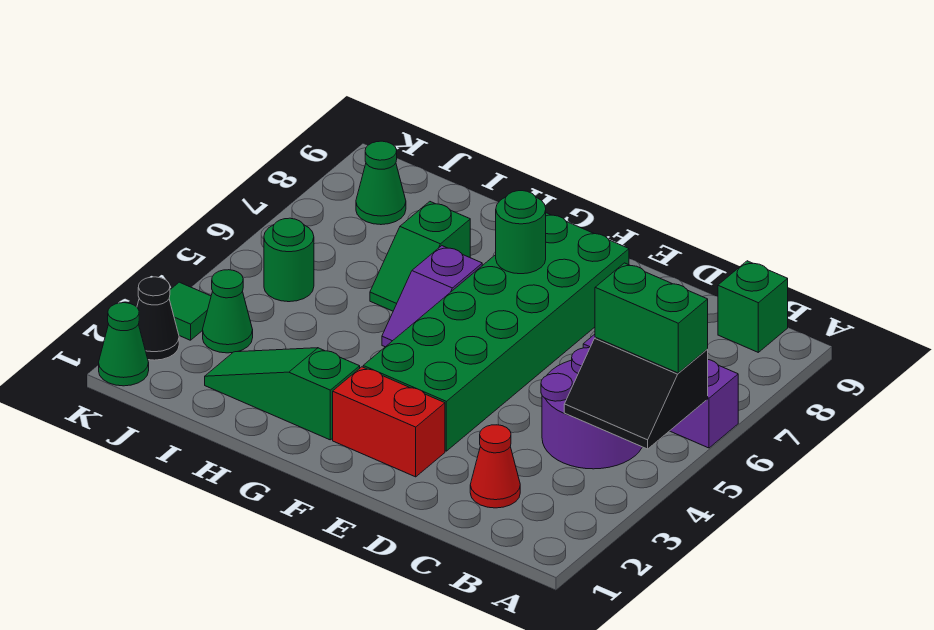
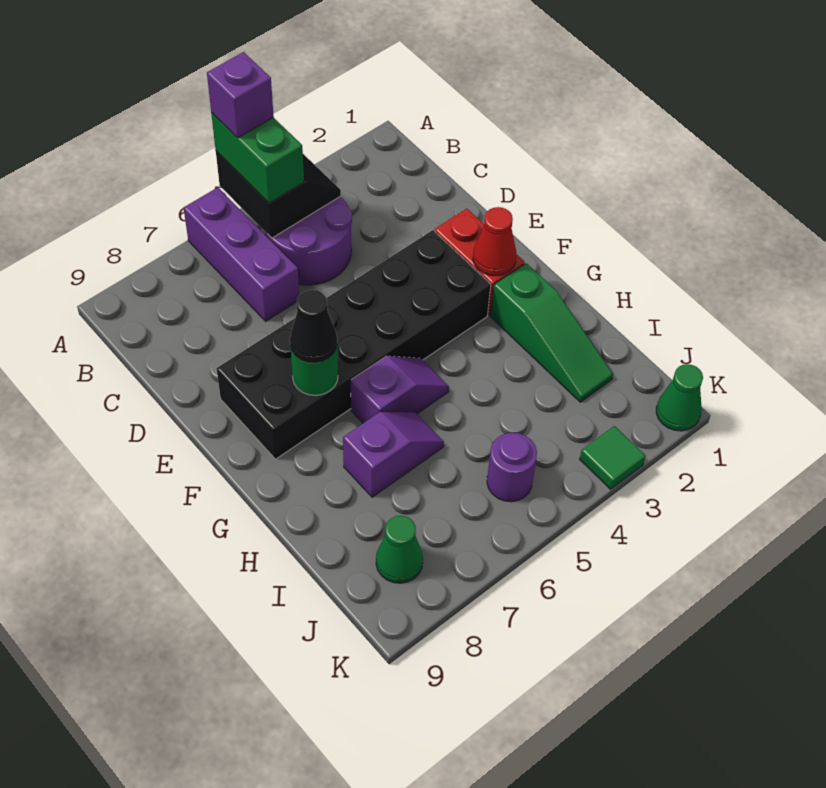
none -> purple 1x1 brick [207,52,274,138]
green 1x1 brick [718,261,788,352] -> none
red 1x1 cone [470,425,520,508] -> red 1x1 cone moved to [473,207,517,276]
green 2x6 brick [363,213,629,451] -> black 2x6 brick [217,230,491,459]
green 1x2 slope [370,202,470,311] -> purple 1x2 slope [343,412,444,497]
green 1x1 cone [203,270,253,353] -> none
green 1x1 round brick [264,218,314,302] -> purple 1x1 round brick [487,433,537,502]
black 1x1 cone [137,277,179,360] -> black 1x1 cone moved to [290,290,337,363]

